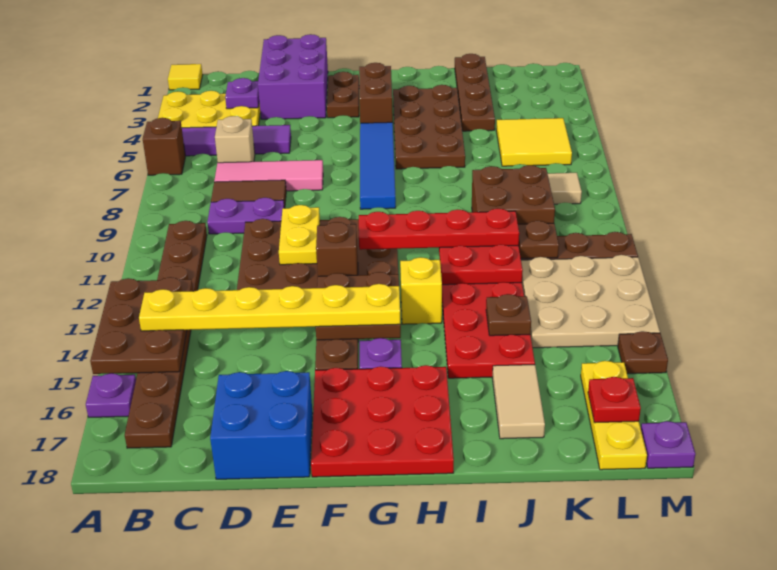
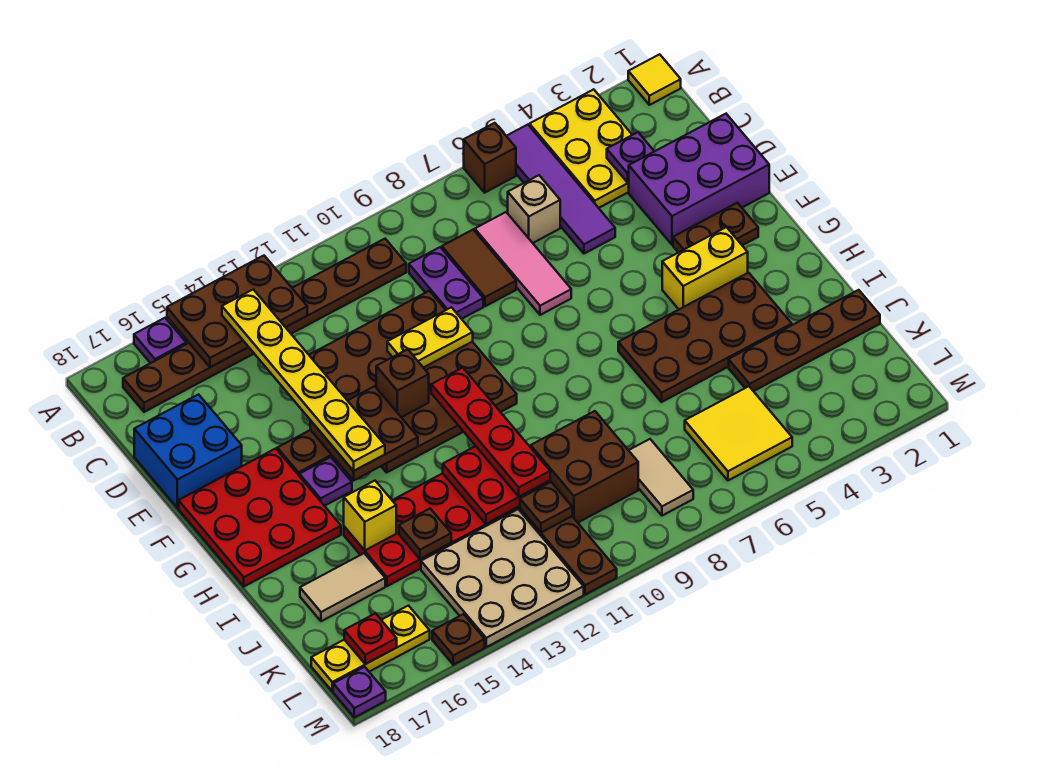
brown 1x2 brick [359,63,393,123] -> yellow 1x2 brick [662,227,748,309]
blue 1x4 tile [360,122,396,209] -> none
yellow 1x1 brick [400,257,442,324] -> yellow 1x1 brick moved to [344,481,396,550]

